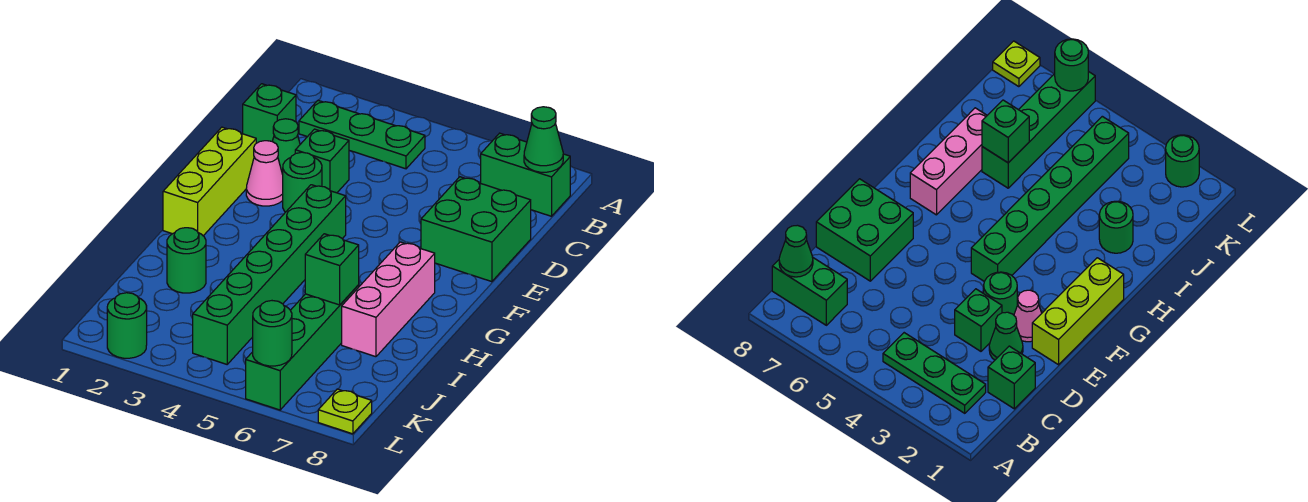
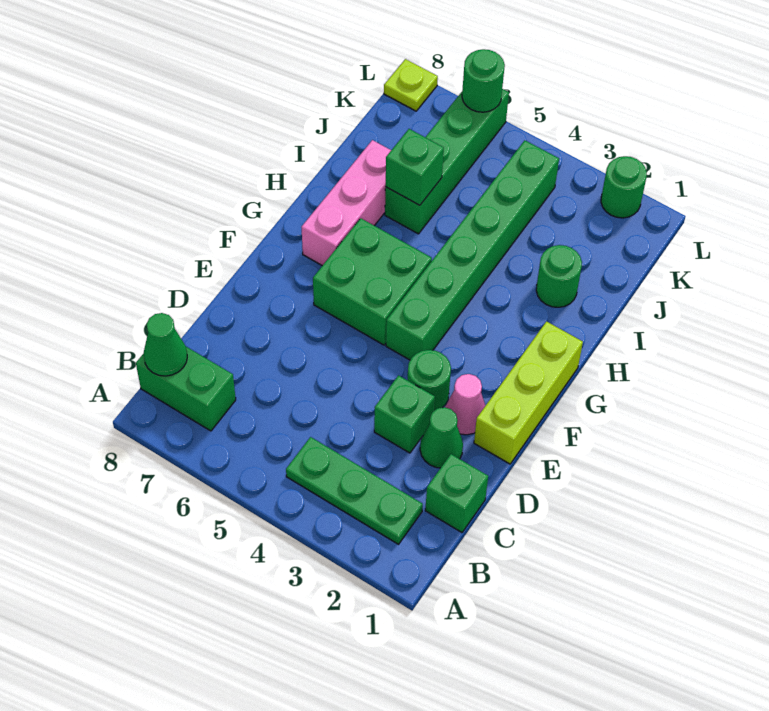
green 2x2 brick [421,177,531,282] -> green 2x2 brick moved to [313,218,432,345]

